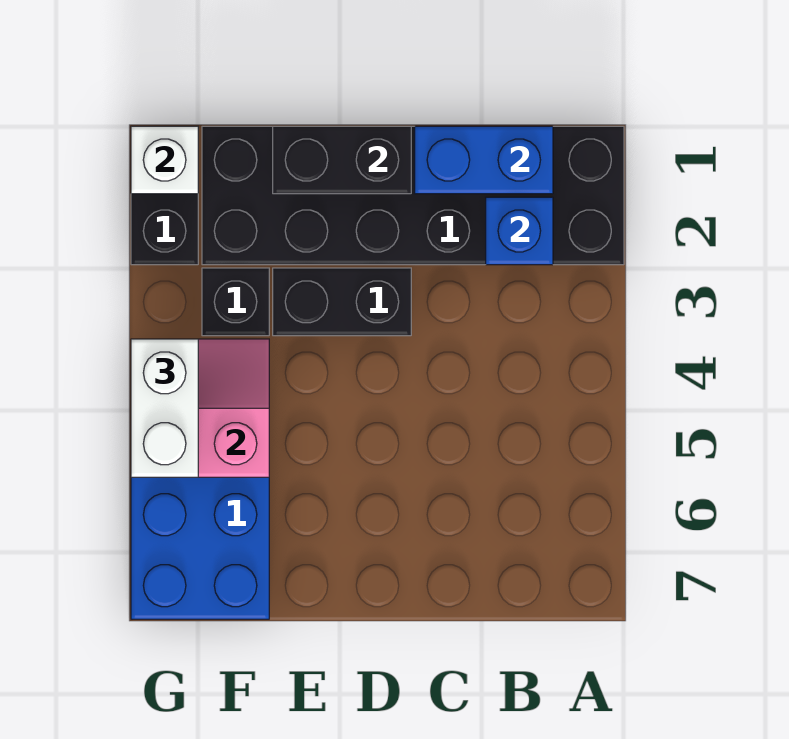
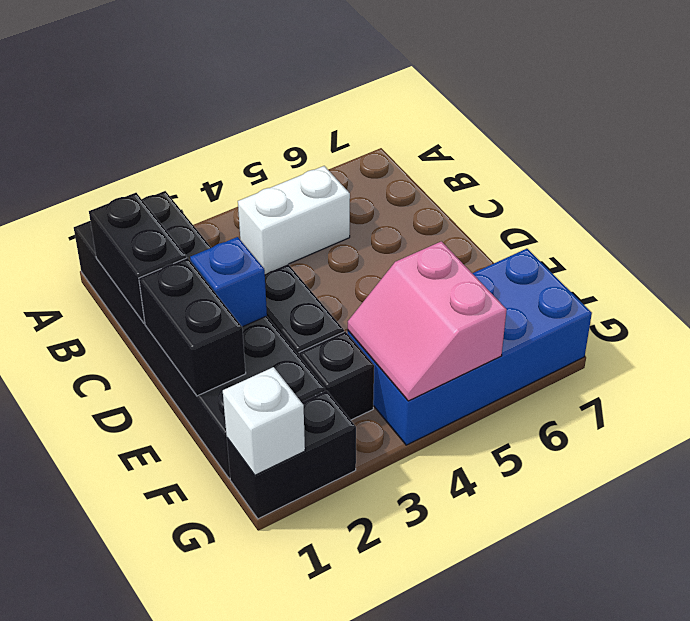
blue 1x2 brick [415,126,553,194] -> black 1x2 brick [89,193,187,323]
blue 1x1 brick [486,197,553,265] -> blue 1x1 brick moved to [190,237,267,327]
white 1x2 brick [131,339,198,477] -> white 1x2 brick moved to [238,166,350,274]

